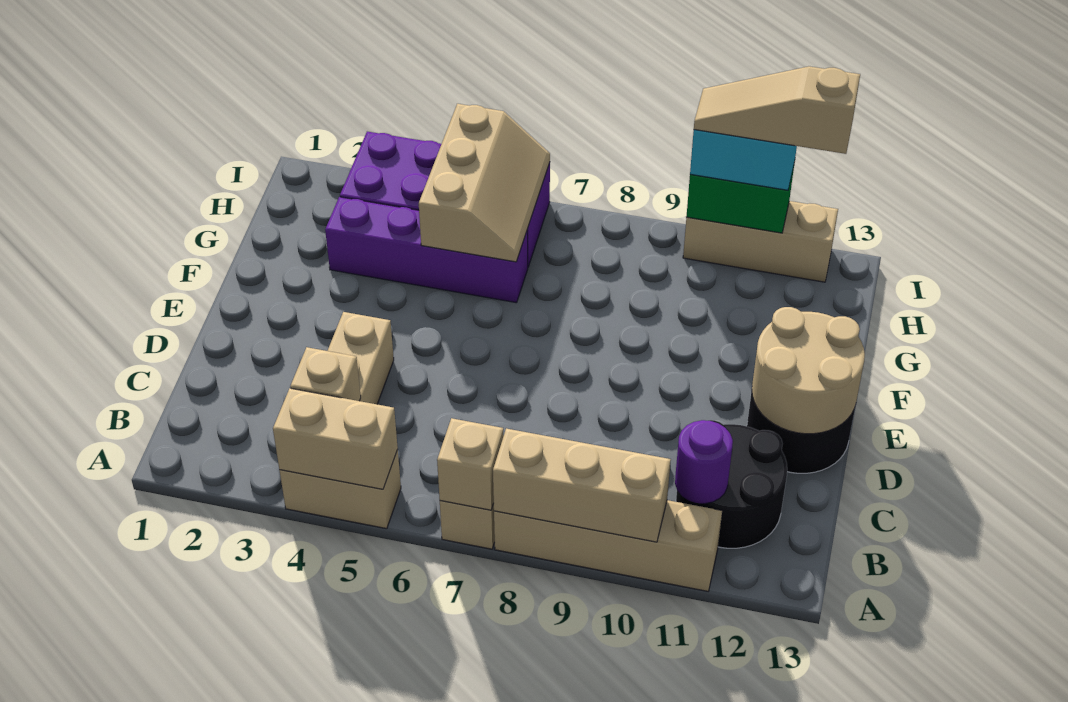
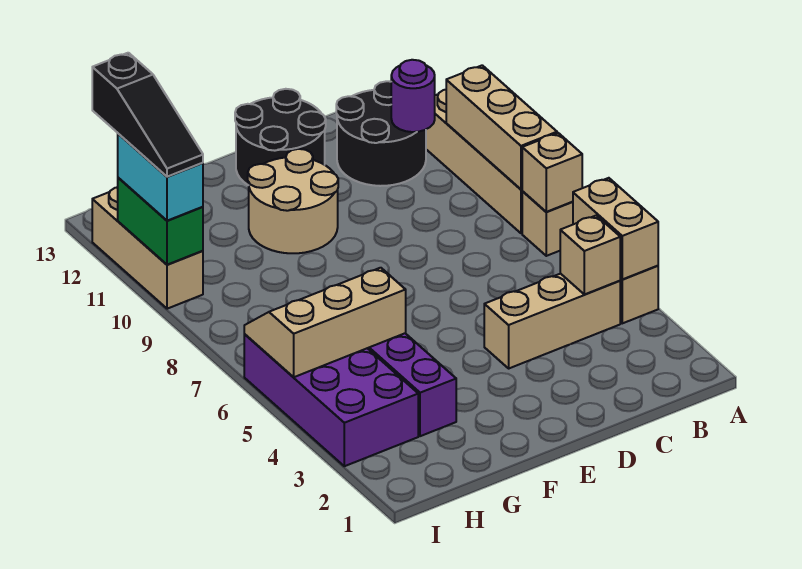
tan 2x2 round brick [752,307,865,434] -> tan 2x2 round brick moved to [248,149,338,253]
tan 1x3 slope [694,66,860,154] -> black 1x3 slope [92,53,203,177]

